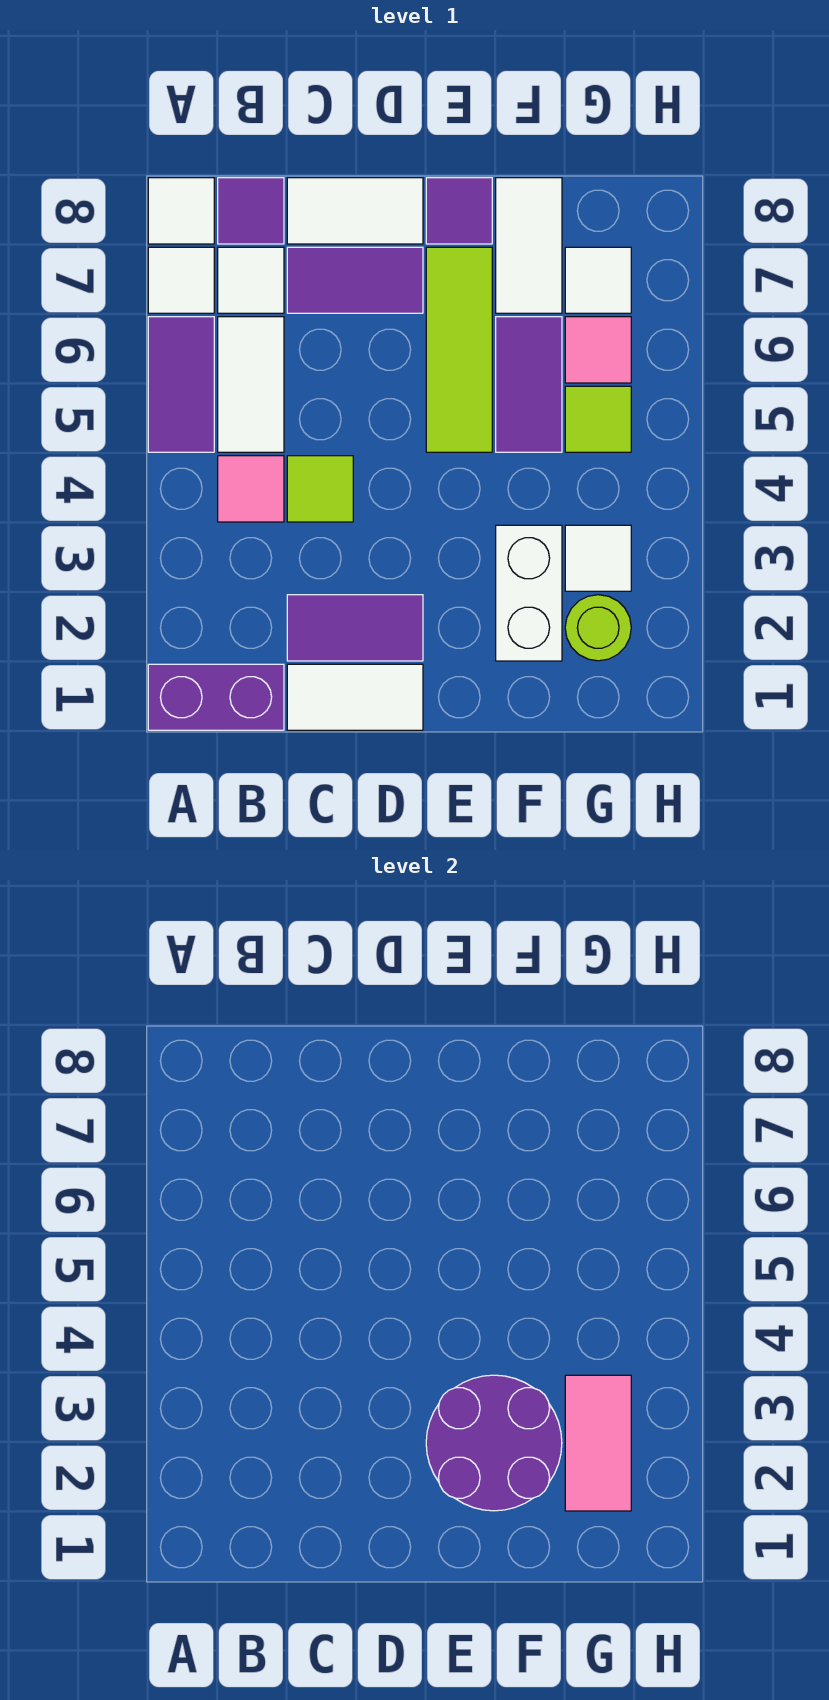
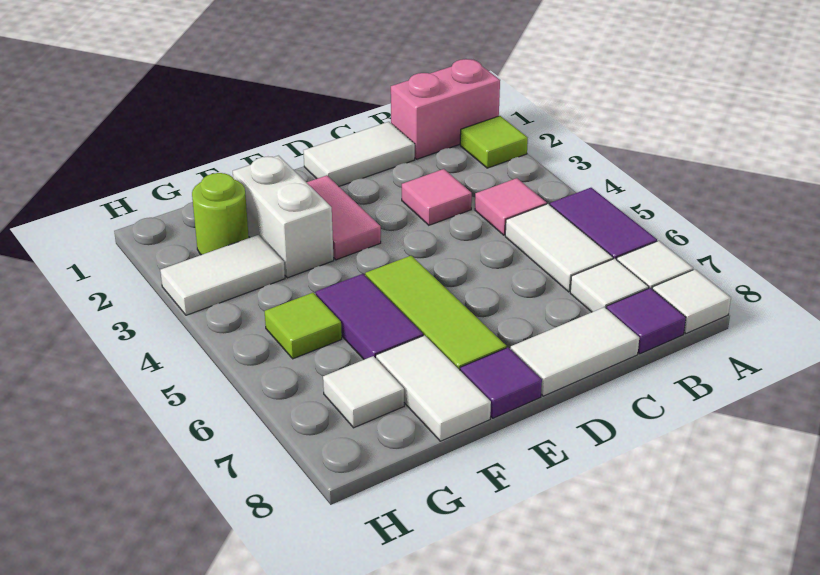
purple 1x2 brick [148,664,284,730] -> pink 1x2 brick [391,59,500,159]
purple 1x2 tile [287,595,423,661] -> none
lime 1x1 tile [287,456,353,522] -> lime 1x1 tile moved to [460,116,528,168]
purple 1x2 tile [287,247,423,313] -> none
purple 2x2 round brick [426,1375,562,1511] -> none
pink 1x2 tile [565,1375,631,1511] -> pink 1x2 tile moved to [306,175,381,260]
white 1x1 tile [565,525,631,591] -> white 1x2 tile [160,235,285,315]
pink 1x1 tile [565,317,631,383] -> pink 1x1 tile moved to [402,169,472,225]

